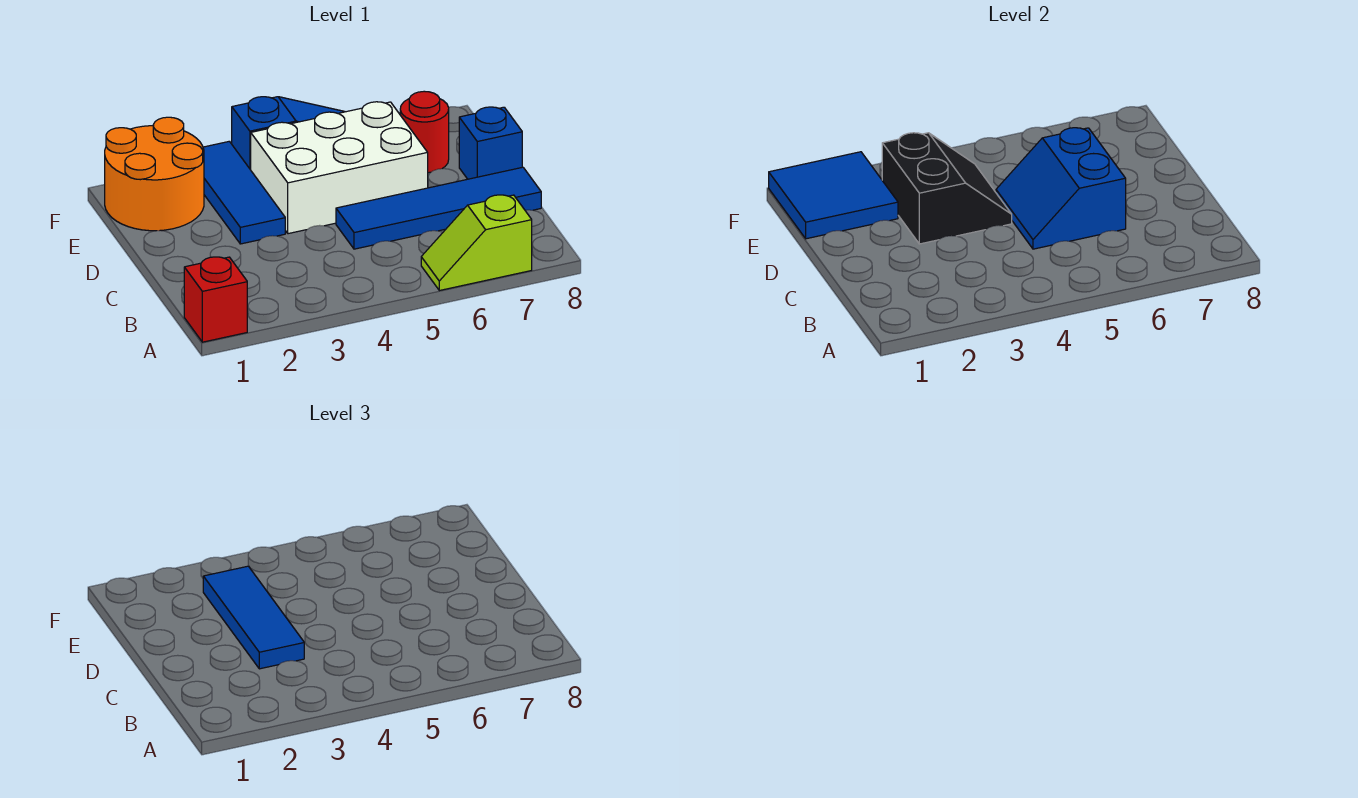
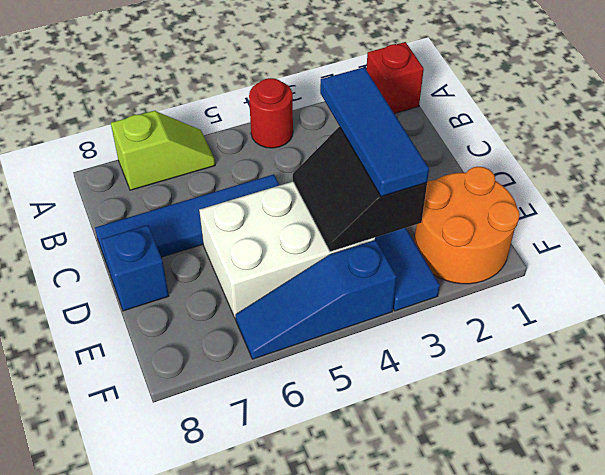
blue 2x2 slope [996,128,1126,249] -> none
blue 2x2 tile [769,152,898,239] -> none
red 1x1 round brick [400,91,449,173] -> red 1x1 round brick moved to [249,78,293,148]

